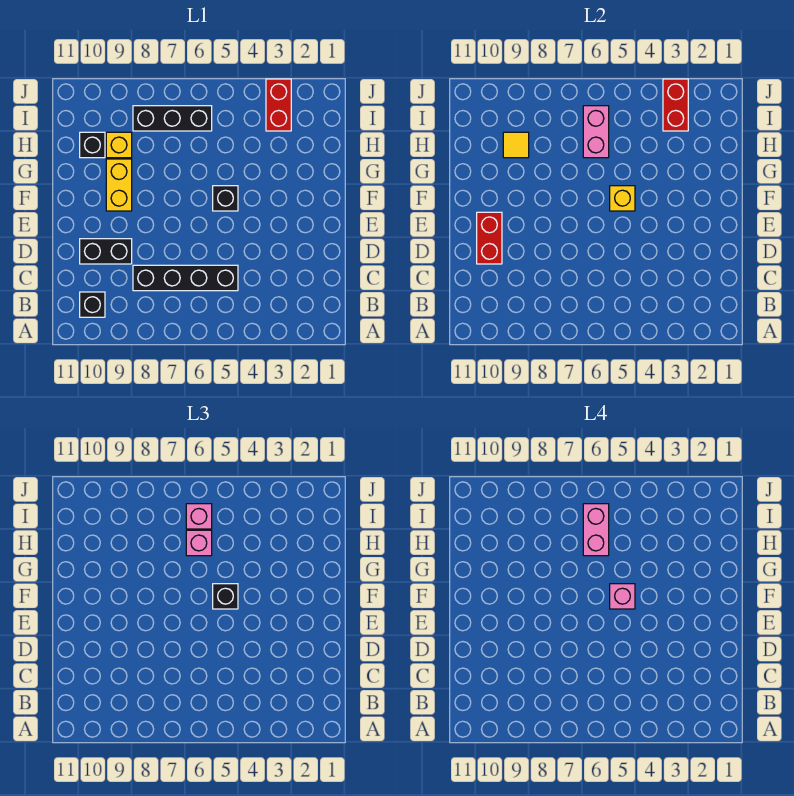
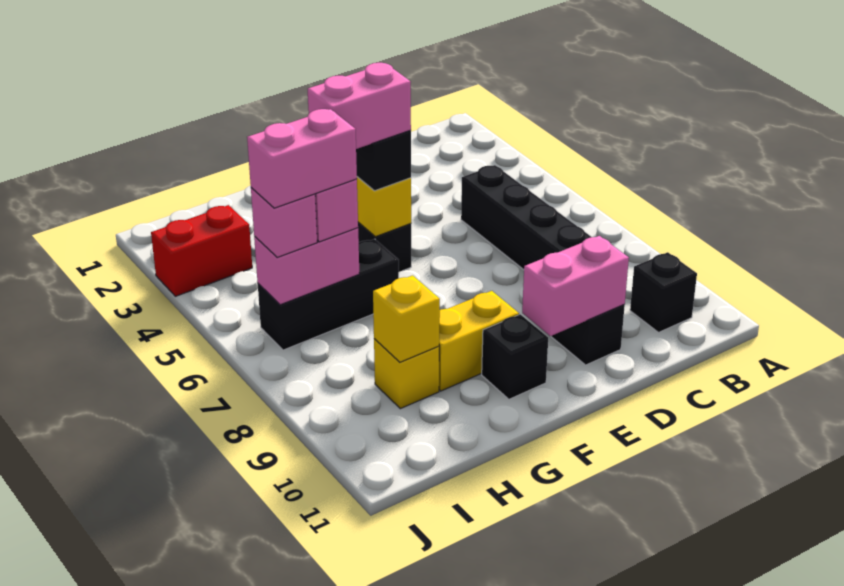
red 1x2 brick [477,212,502,264] -> pink 1x2 brick [522,236,629,336]
pink 1x1 brick [610,584,635,609] -> pink 1x2 brick [308,63,411,149]
yellow 1x1 tile [503,132,529,158] -> yellow 1x1 brick [373,275,440,362]
black 1x1 brick [80,132,105,158] -> black 1x1 brick moved to [482,314,548,399]
red 1x2 brick [663,79,688,131] -> none
black 1x3 brick [133,106,212,131] -> black 1x3 brick turned to [258,239,399,350]

